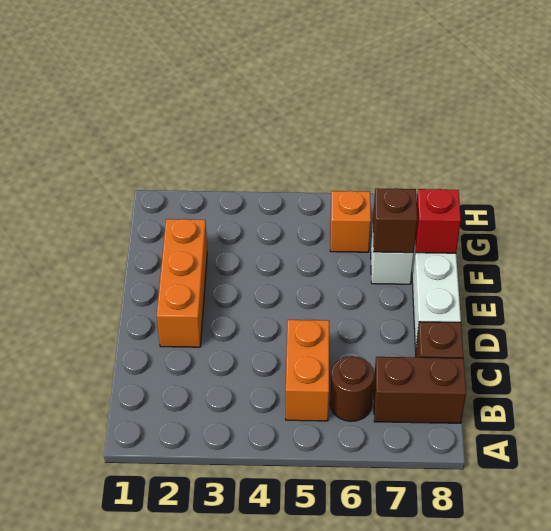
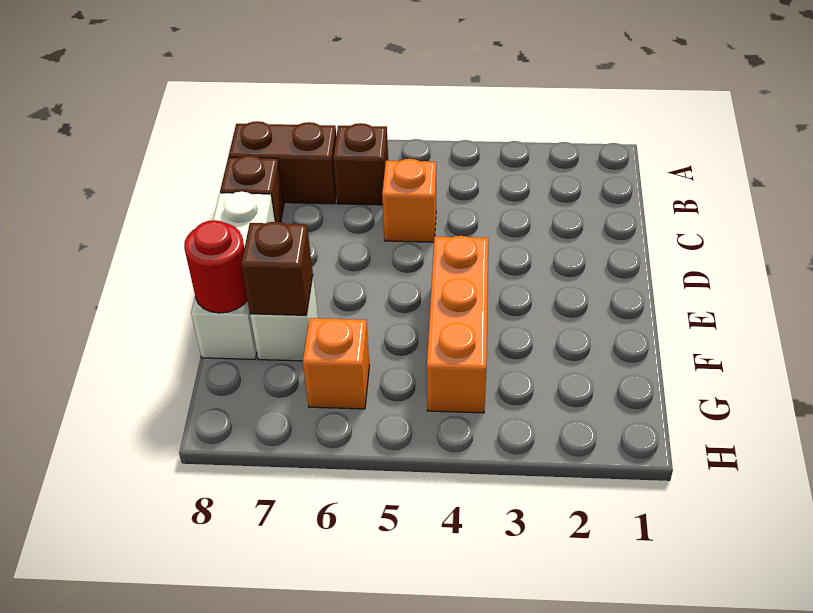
orange 1x2 brick [286,320,329,421] -> orange 1x1 brick [382,159,436,242]
brown 1x1 round brick [330,356,374,421] -> brown 1x1 brick [333,123,388,205]
orange 1x3 brick [157,219,207,347] -> orange 1x3 brick moved to [427,236,488,413]
red 1x1 brick [415,189,461,253] -> red 1x1 round brick [184,220,247,313]

